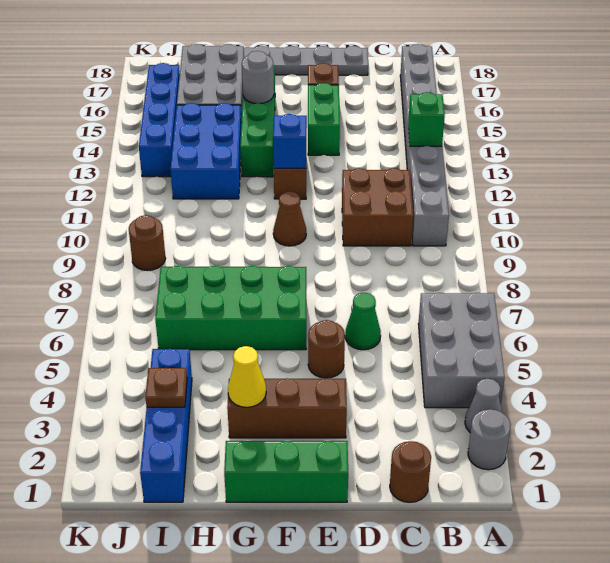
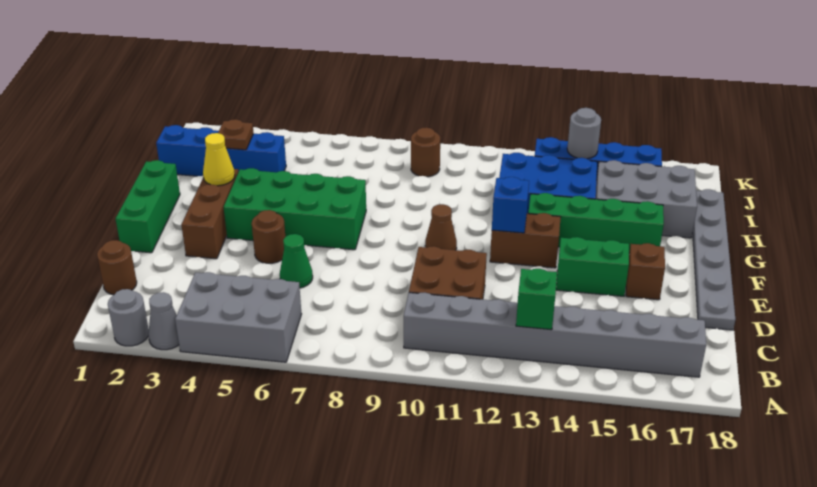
green 2x4 brick [155,266,306,350] -> green 2x4 brick turned to [224,168,366,250]
grey 1x1 round brick [242,51,274,104] -> grey 1x1 round brick moved to [567,108,601,159]

